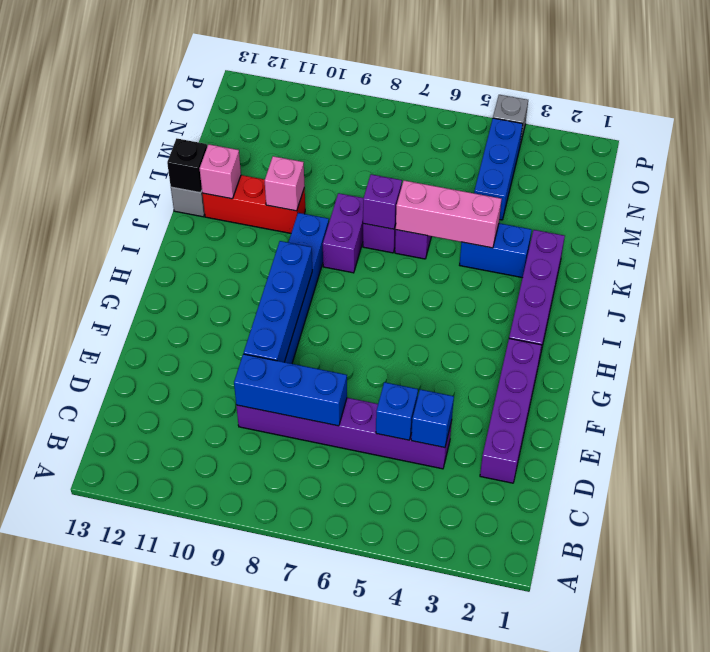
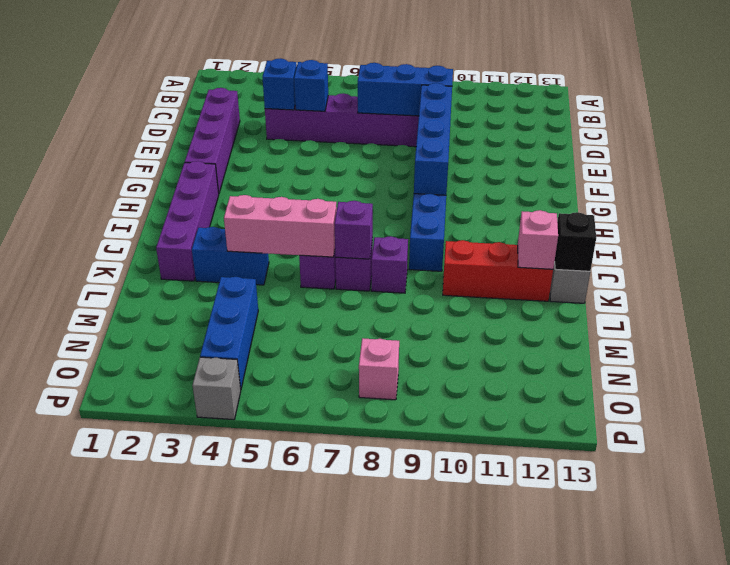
purple 1x2 brick [323,193,363,273] -> purple 1x1 brick [371,236,408,293]
pink 1x1 brick [265,156,305,211] -> pink 1x1 brick moved to [359,338,399,400]

